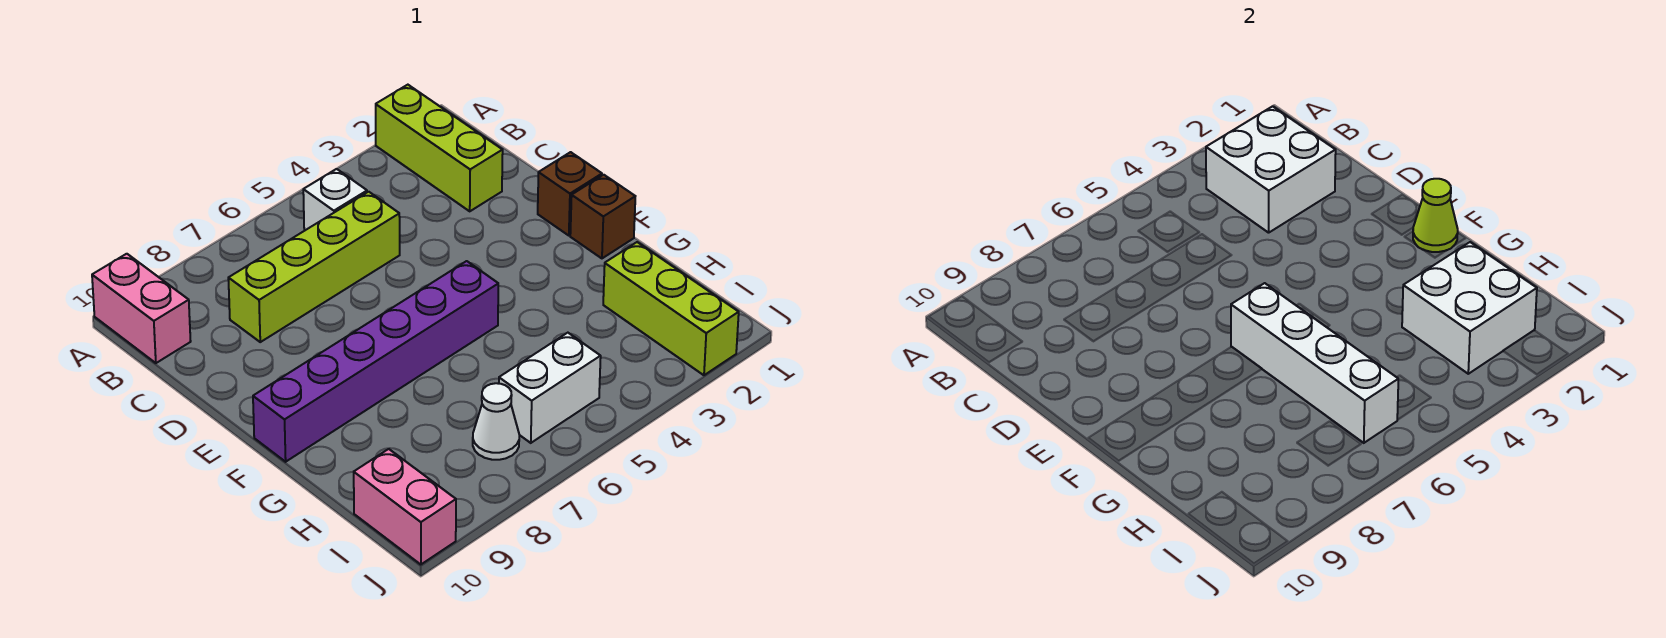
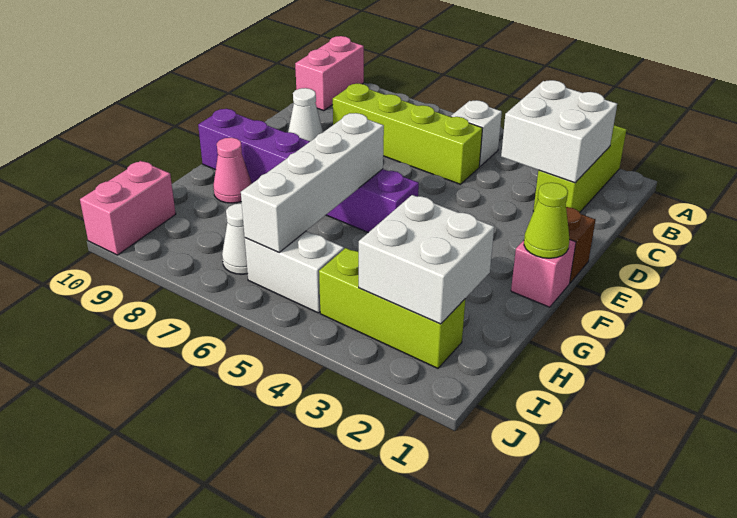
none -> white 1x1 cone [288,88,323,141]
brown 1x1 brick [570,175,635,258] -> pink 1x1 brick [511,239,576,307]
none -> pink 1x1 cone [213,138,252,203]
lime 1x3 brick [603,242,739,375] -> lime 1x3 brick turned to [319,248,465,368]

